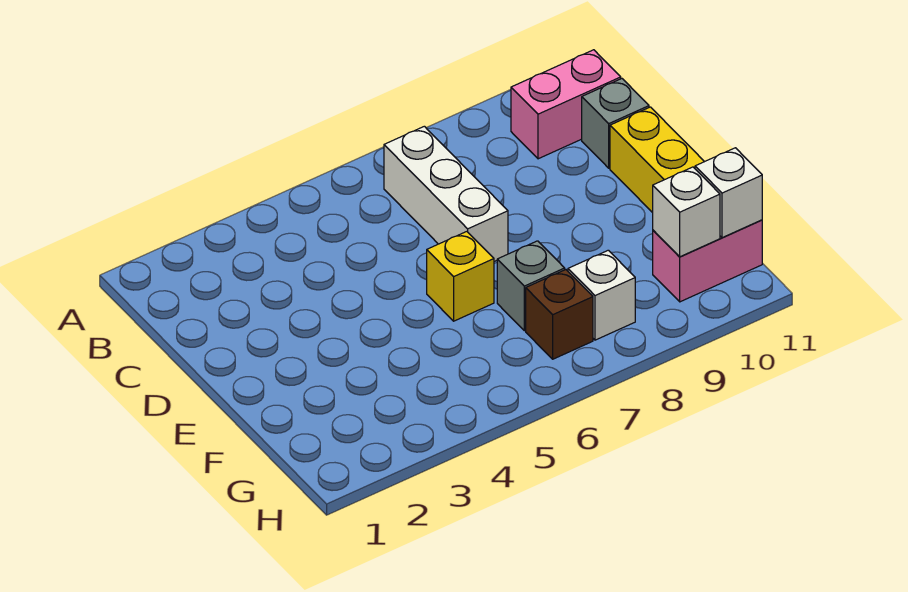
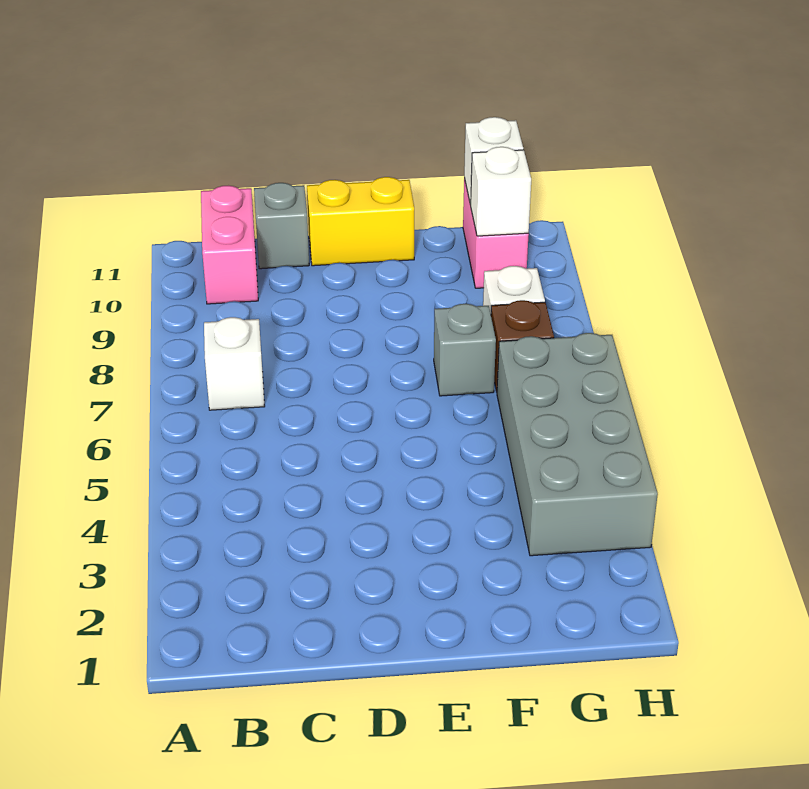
white 1x3 brick [384,126,508,261] -> white 1x1 brick [204,317,265,410]
yellow 1x1 brick [427,232,494,321] -> none
none -> grey 2x4 brick [497,333,658,556]

